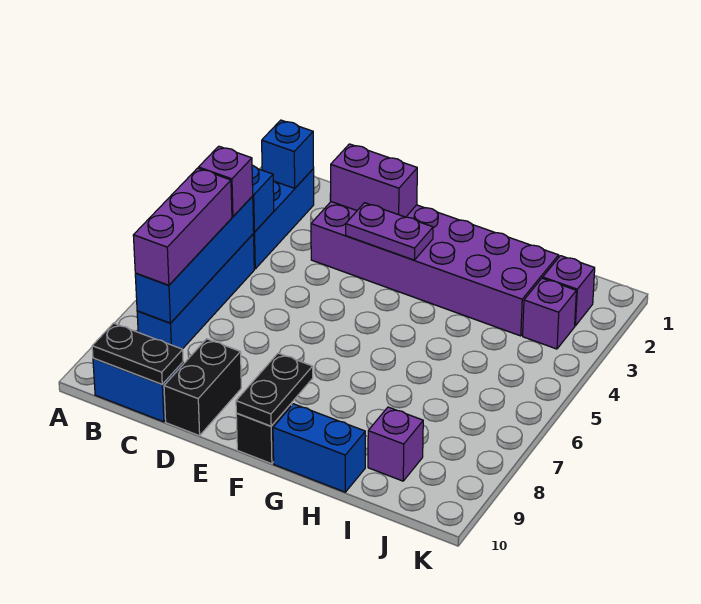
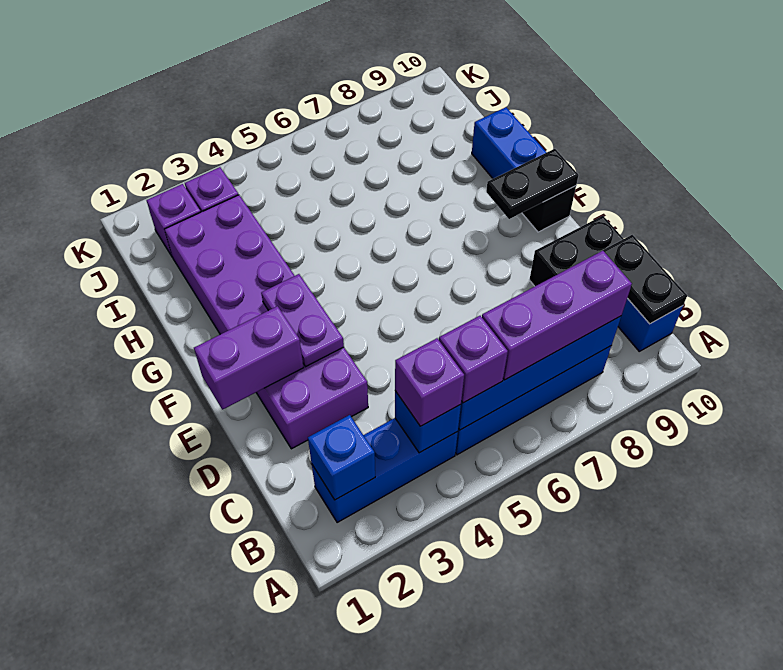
purple 1x2 brick [331,144,417,217] -> purple 1x2 brick turned to [194,306,304,410]
purple 1x1 brick [368,407,423,481] -> purple 1x1 brick moved to [395,338,464,426]

